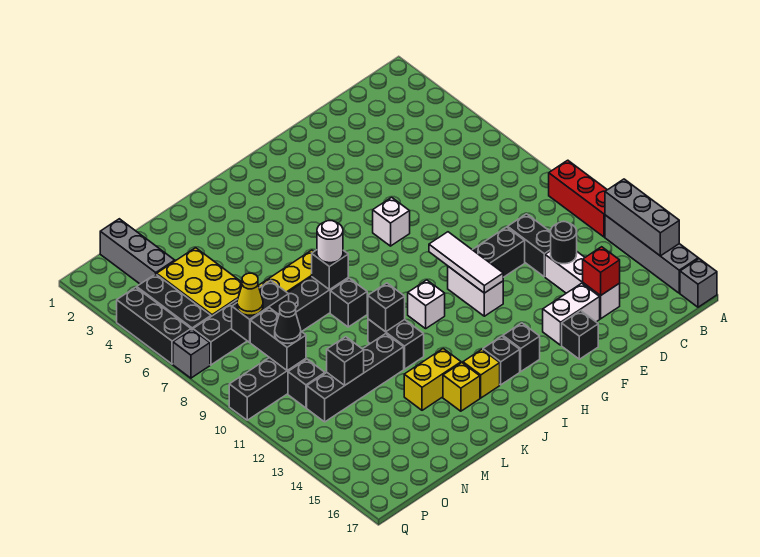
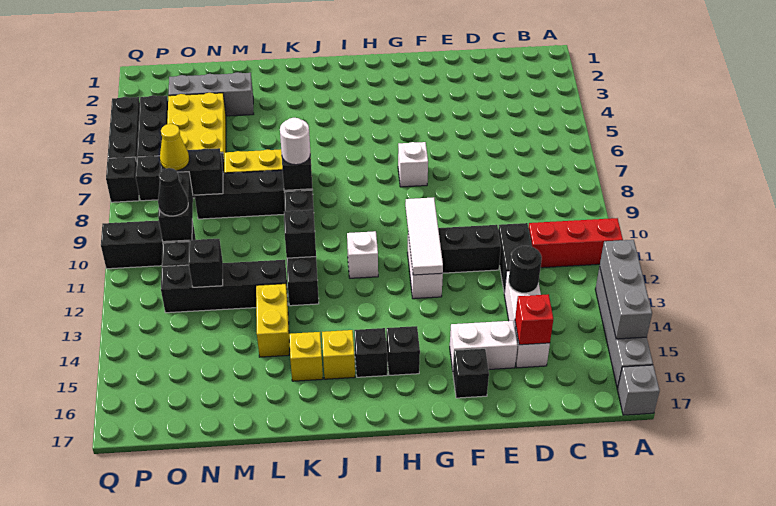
red 1x3 brick [549,160,607,237] -> red 1x3 brick turned to [528,218,623,268]
yellow 1x2 brick [404,349,461,410] -> yellow 1x2 brick turned to [256,284,290,357]
grey 1x3 brick [100,219,175,284] -> grey 1x3 brick turned to [168,72,254,116]
grey 1x1 brick [173,330,210,378] -> black 1x1 brick [106,157,139,202]

